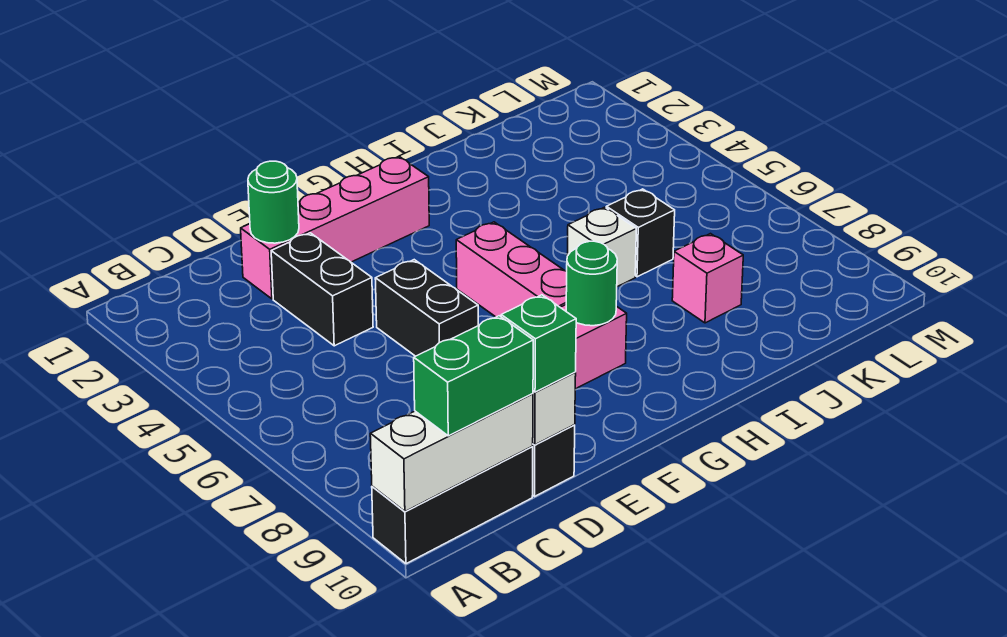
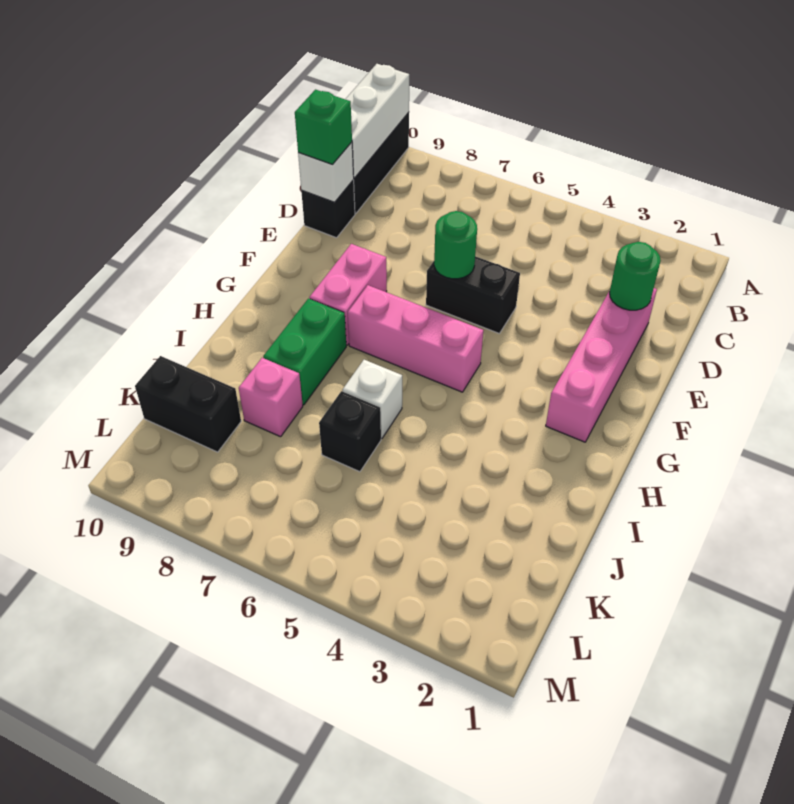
green 1x2 brick [414,316,533,436] -> green 1x2 brick moved to [263,298,346,405]
black 1x2 brick [271,233,373,346] -> black 1x2 brick moved to [135,356,241,452]
green 1x1 round brick [566,241,617,326] -> green 1x1 round brick moved to [434,211,477,279]

